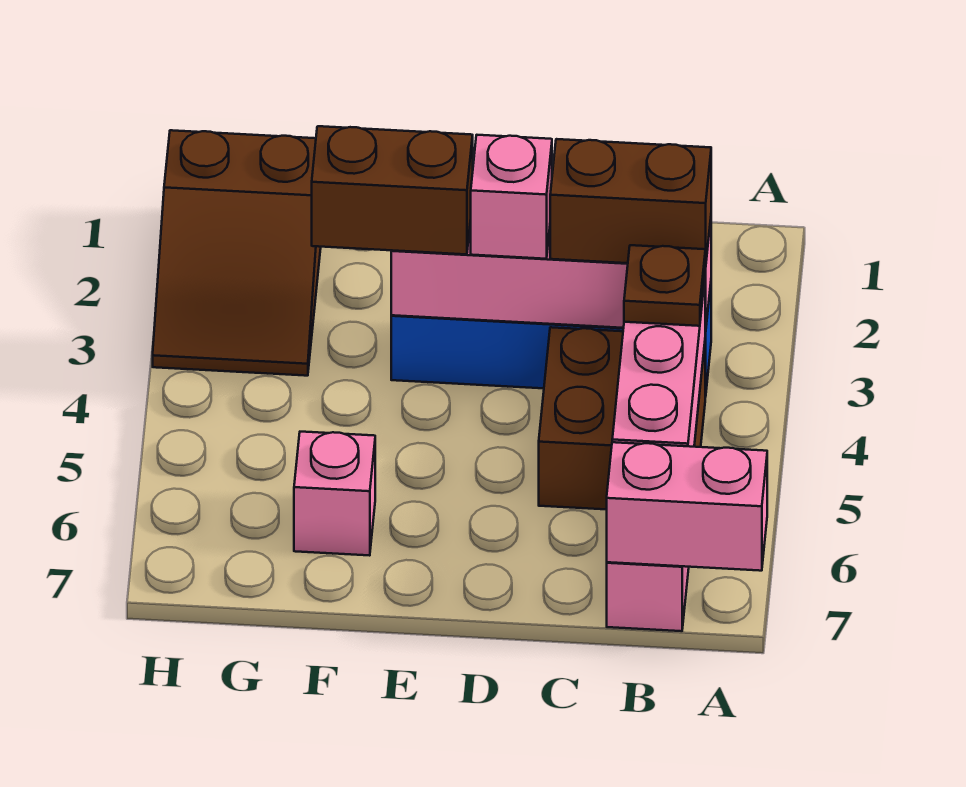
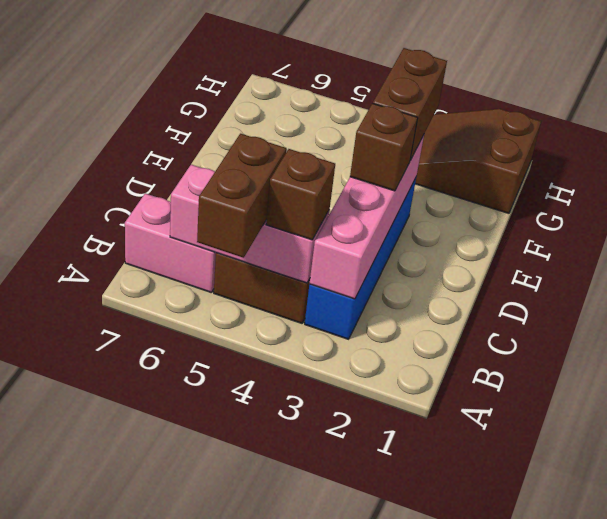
pink 1x2 brick [607,442,767,571] -> none
brown 1x2 brick [550,139,711,267] -> brown 1x2 brick moved to [197,134,286,258]
brown 1x1 plate [624,245,705,326] -> brown 1x1 brick [266,149,335,240]
pink 1x1 brick [471,135,552,259] -> brown 1x1 brick [350,103,418,191]
pink 1x1 brick [294,432,375,556] -> none

